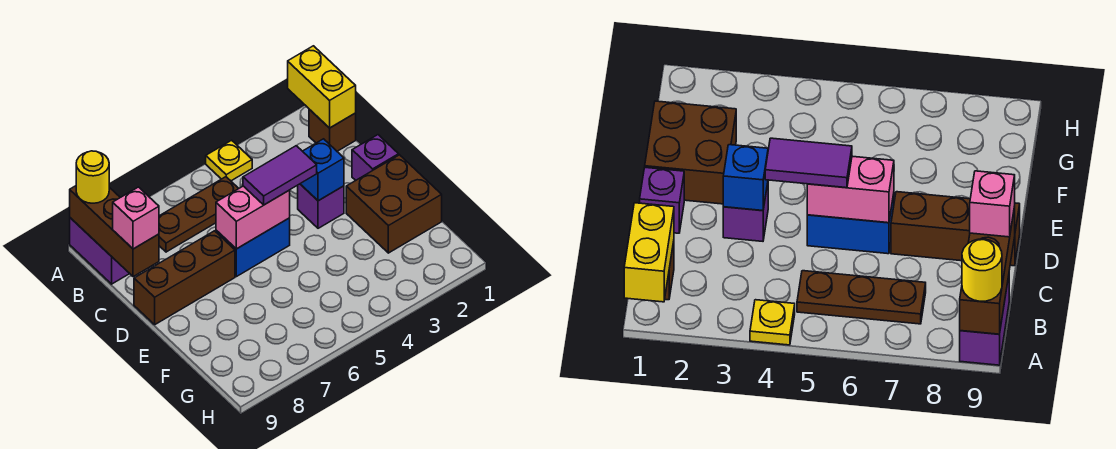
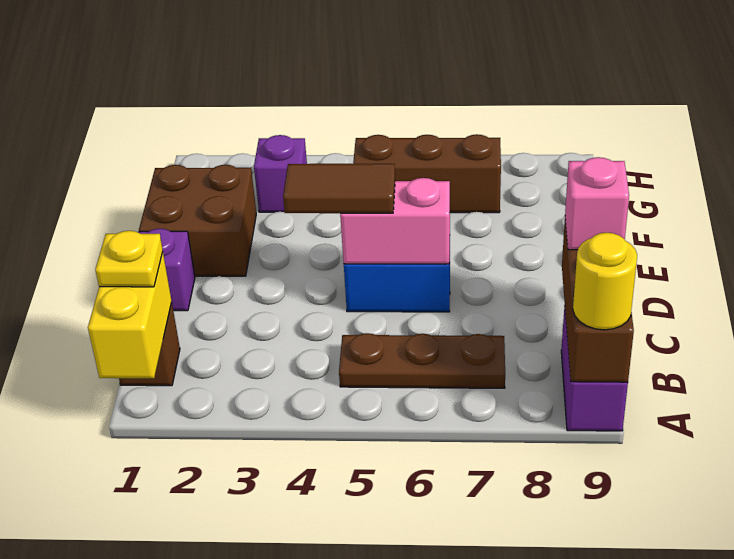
yellow 1x1 plate [206,140,252,181] -> yellow 1x1 plate moved to [95,231,163,287]
purple 1x1 brick [298,184,344,228] -> purple 1x1 brick moved to [254,135,307,212]
blue 1x1 brick [300,139,344,201] -> none
purple 1x2 tile [243,146,317,205] -> brown 1x2 tile [283,164,395,214]
brown 1x3 brick [134,231,235,324] -> brown 1x3 brick moved to [353,134,501,213]

